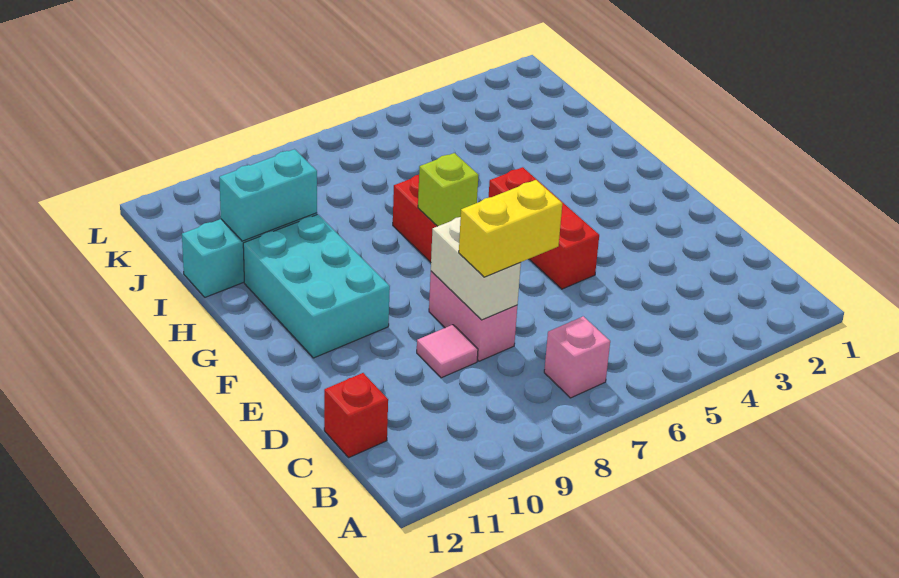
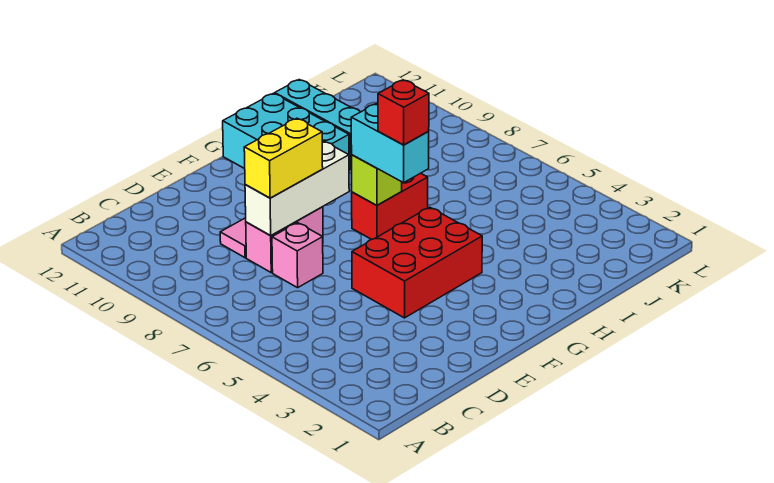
pink 1x1 brick [544,316,610,398] -> pink 1x1 brick moved to [272,223,323,288]
red 1x1 brick [324,373,388,457] -> red 1x1 brick moved to [378,80,429,145]
yellow 1x2 brick [459,180,562,277] -> yellow 1x2 brick turned to [244,118,323,198]
white 1x2 brick [431,217,521,320] -> white 1x3 brick [245,141,349,236]
red 1x3 brick [488,167,599,289] -> red 2x3 brick [352,207,482,318]
cyan 2x3 brick [243,214,390,358] -> cyan 2x3 brick turned to [223,93,349,169]
cyan 1x2 brick [219,149,317,241] -> cyan 1x2 brick moved to [351,104,429,183]

